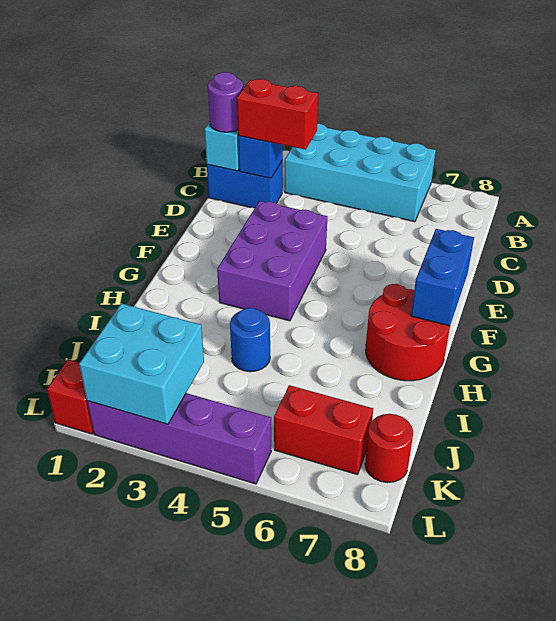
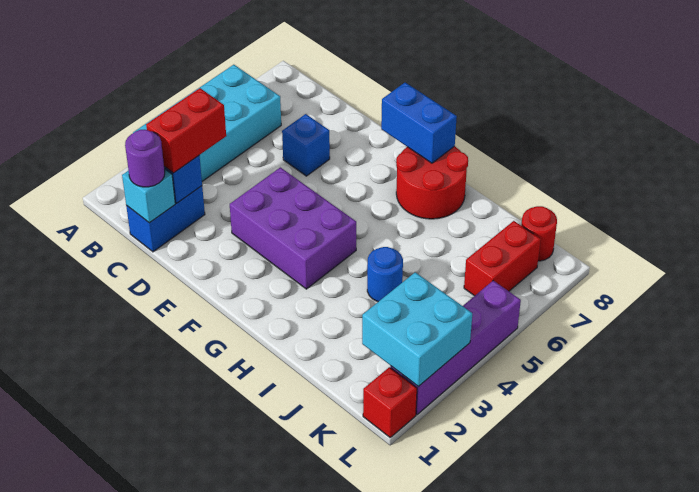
none -> blue 1x1 brick [282,114,330,176]

